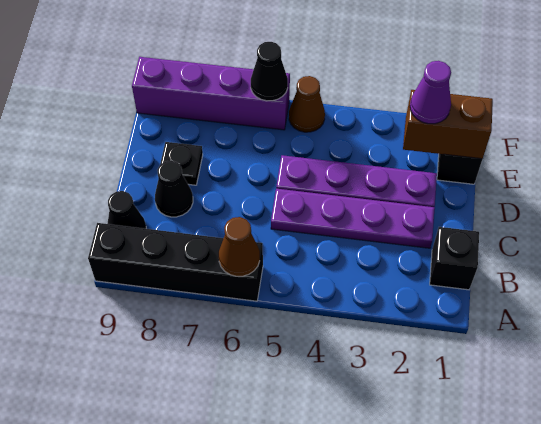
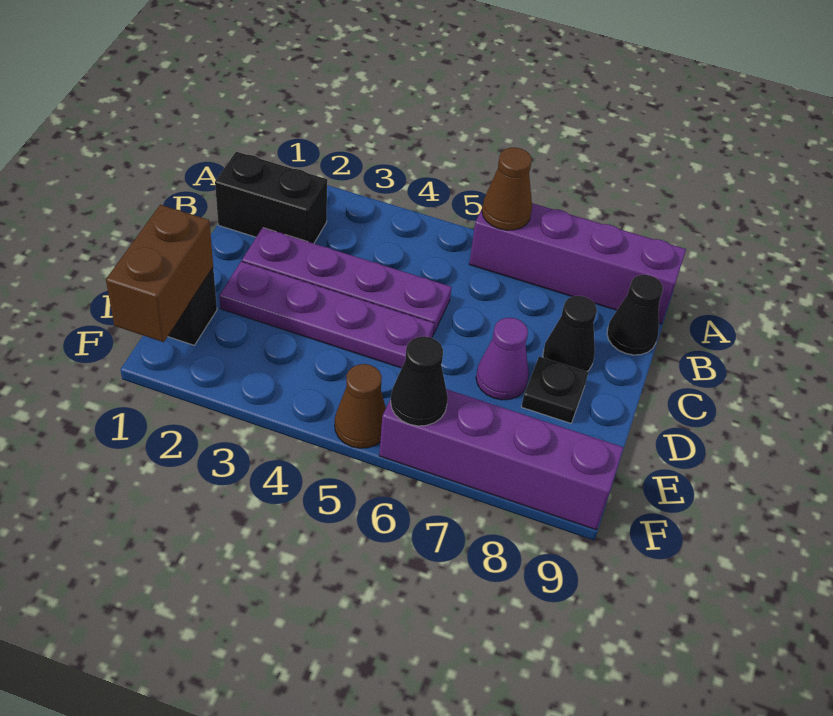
black 1x4 brick [88,223,263,301] -> purple 1x4 brick [469,203,686,324]
black 1x1 brick [430,227,479,290] -> black 1x2 brick [215,152,327,243]
brown 1x2 brick [403,90,493,159] -> brown 1x2 brick turned to [106,205,213,342]
purple 1x1 cone [410,61,451,124] -> purple 1x1 cone moved to [476,318,529,400]

